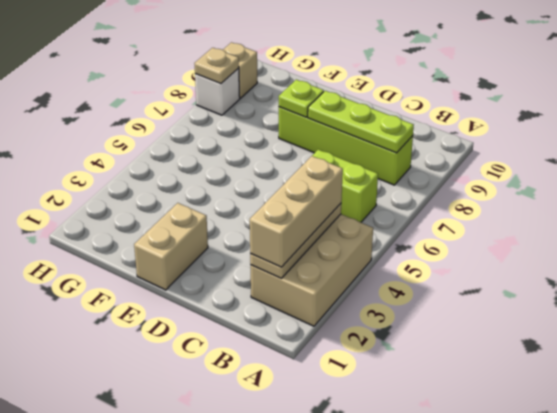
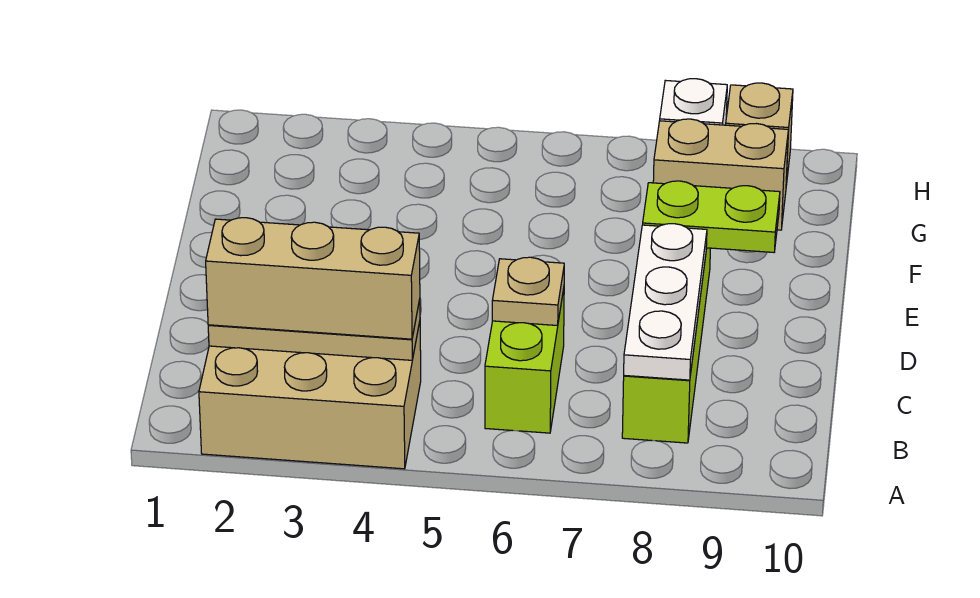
lime 1x3 plate [308,91,414,153] -> white 1x3 plate [624,224,707,380]
tan 1x2 brick [134,203,208,290] -> tan 1x2 brick moved to [653,119,788,230]
lime 1x1 plate [279,80,324,117] -> lime 1x2 plate [643,181,780,252]
tan 1x1 plate [194,48,239,84] -> tan 1x1 plate moved to [492,257,564,326]

